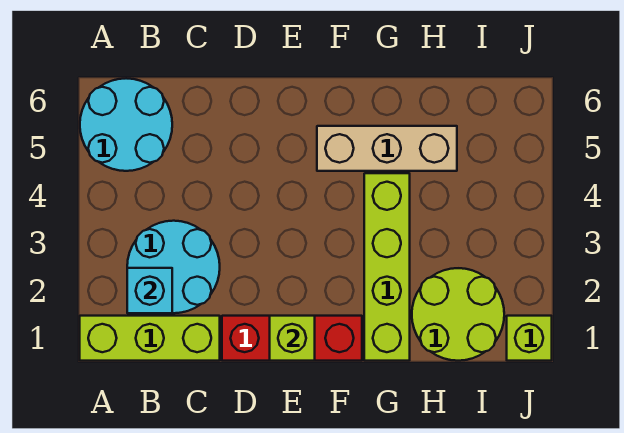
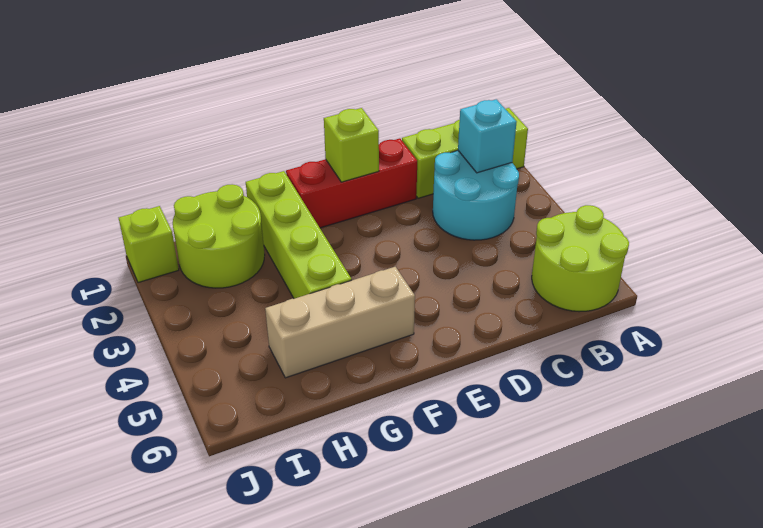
cyan 2x2 round brick [80,78,172,171] -> lime 2x2 round brick [532,205,629,312]

